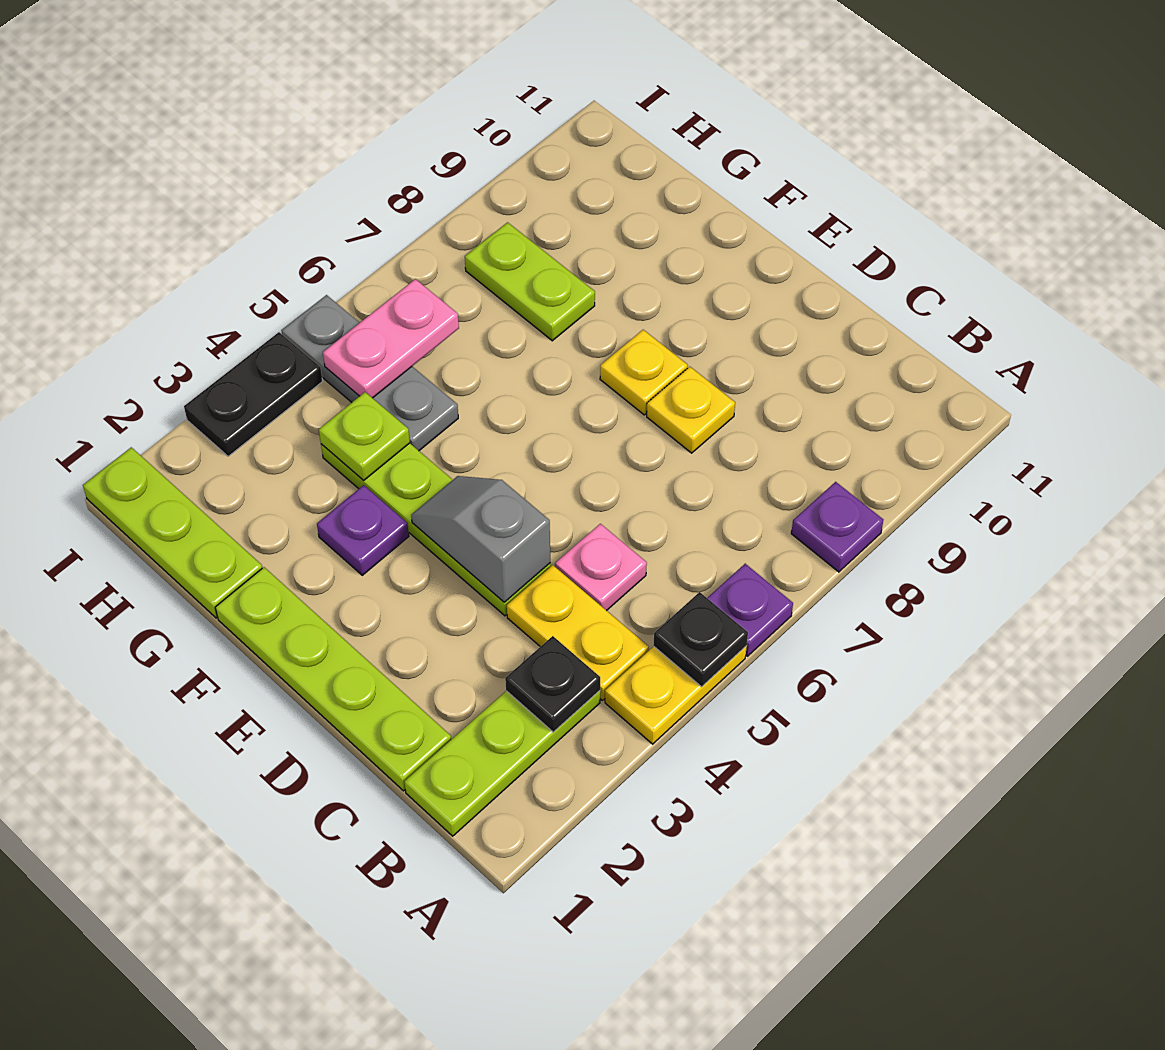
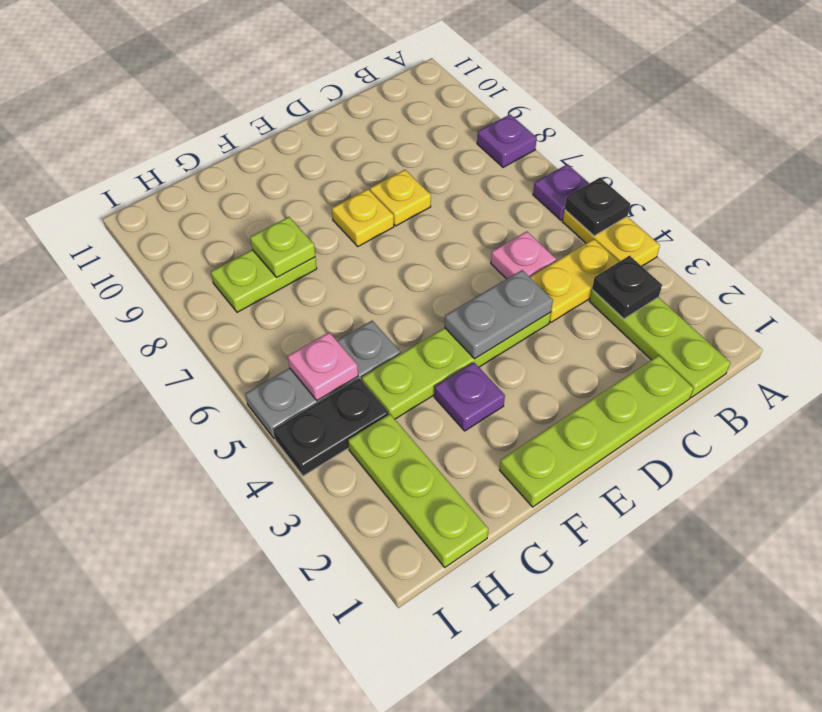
grey 1x2 slope [411,476,550,602] -> grey 1x2 plate [445,270,553,359]
lime 1x3 plate [83,447,262,618] -> lime 1x3 plate turned to [348,414,488,567]
lime 1x1 plate [319,392,410,480] -> lime 1x1 plate moved to [250,217,315,277]
pink 1x2 plate [323,279,459,398] -> pink 1x1 plate [288,332,358,400]
black 1x2 plate [184,332,323,456] -> black 1x2 plate turned to [273,378,389,476]

